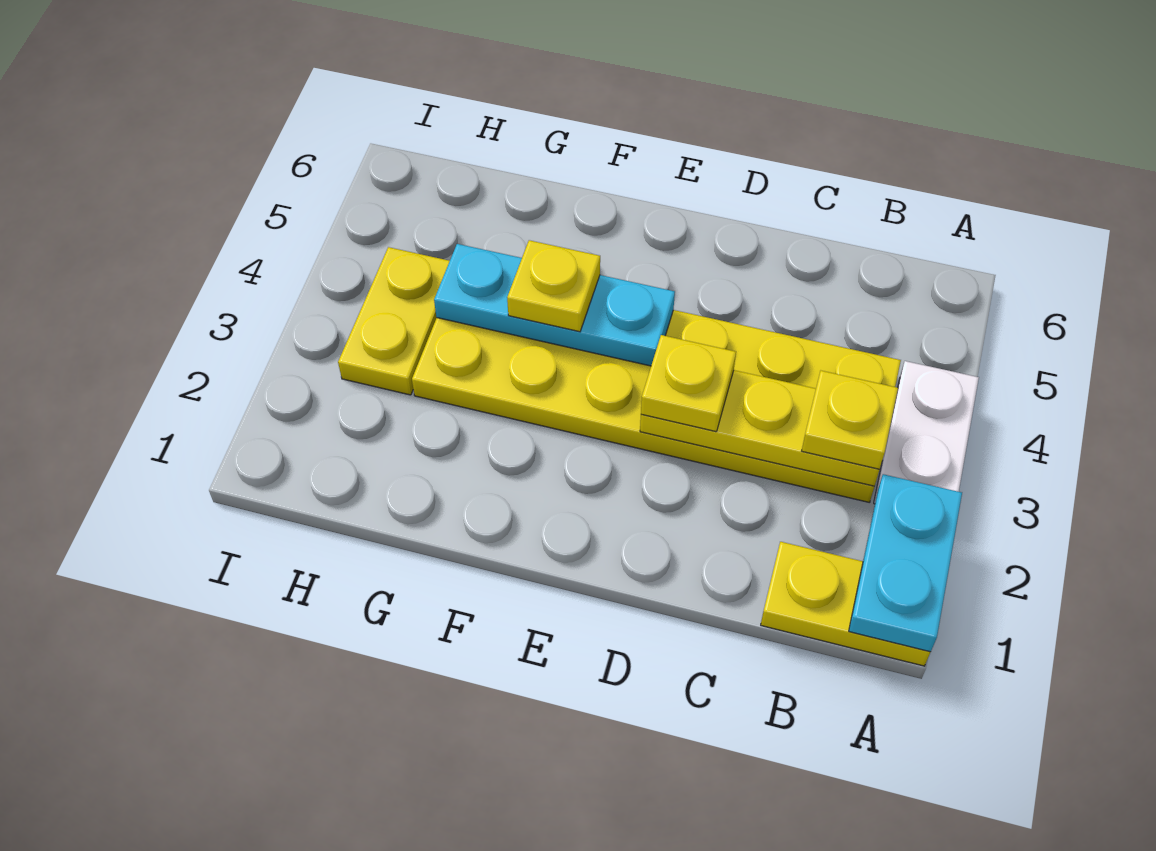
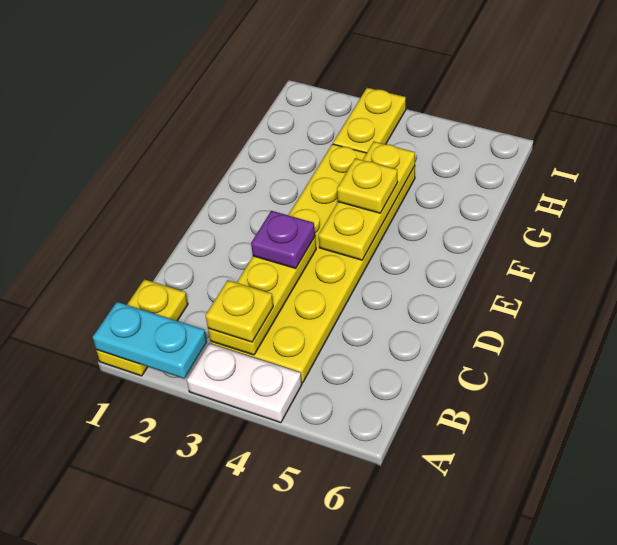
yellow 1x1 plate [641,335,736,432] -> purple 1x1 plate [251,211,315,268]
cyan 1x3 plate [434,244,675,366] -> yellow 1x3 plate [318,142,415,260]
yellow 1x2 plate [338,247,450,395] -> yellow 1x2 plate turned to [333,88,406,153]

